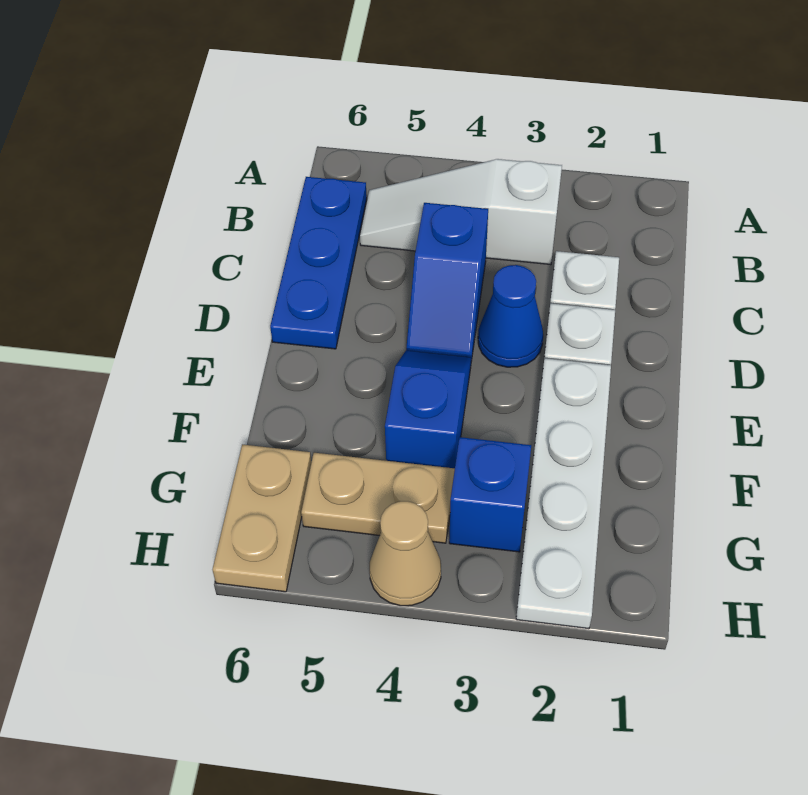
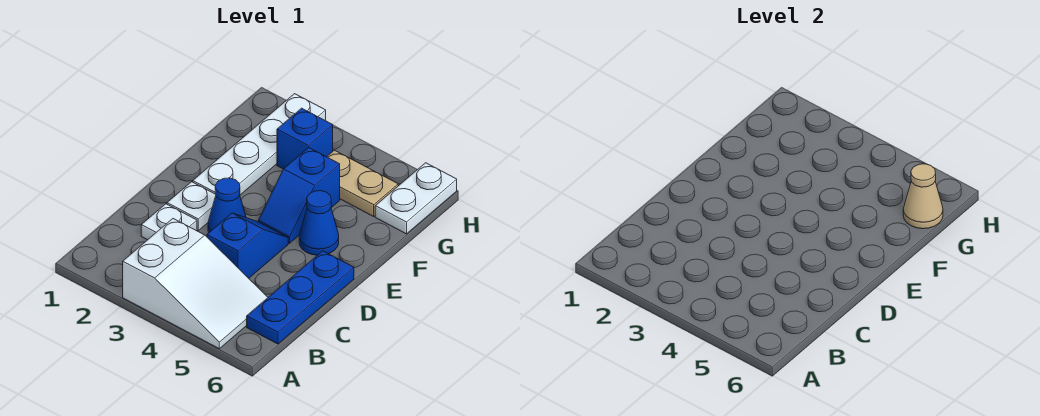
white 1x3 slope [360,159,562,265] -> white 2x3 slope [123,219,268,349]
none -> blue 1x1 cone [299,191,339,255]
tan 1x2 plate [213,444,311,592] -> white 1x2 plate [375,163,457,234]
tan 1x1 cone [370,501,441,606] -> tan 1x1 cone moved to [903,164,943,229]

